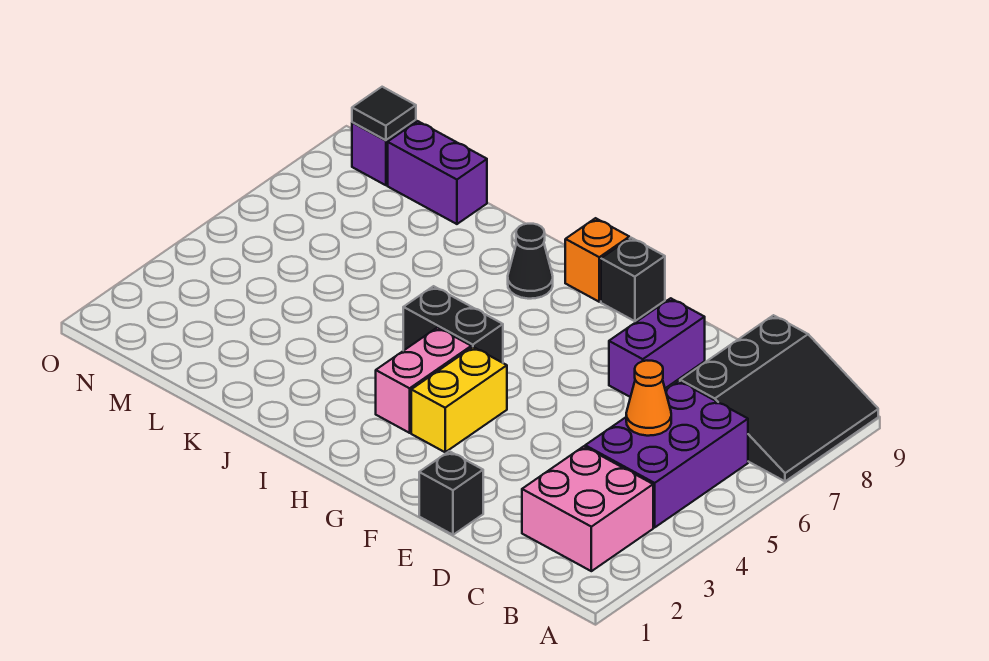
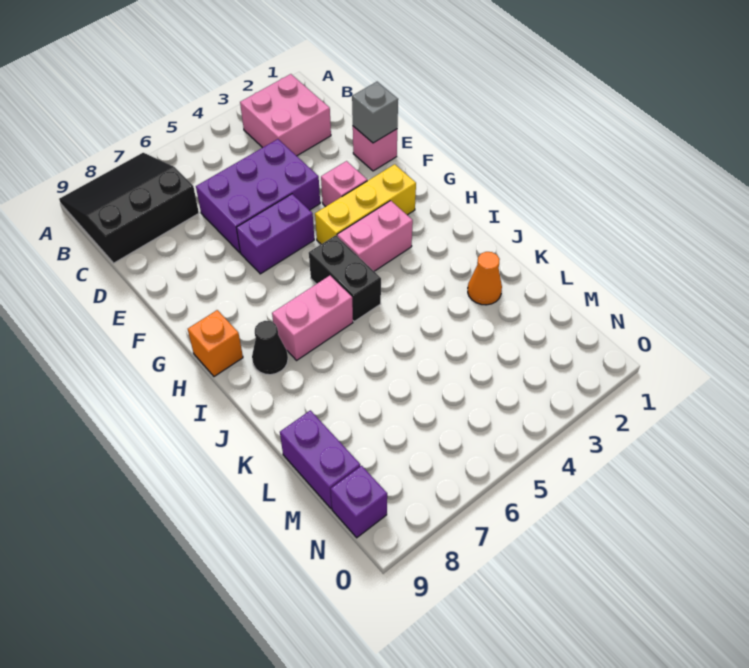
purple 2x3 brick [585,381,748,527] -> purple 2x3 brick moved to [196,139,320,253]
orange 1x1 cone [626,361,671,436] -> orange 1x1 cone moved to [468,252,502,305]
black 1x1 brick [419,451,483,535] -> pink 1x1 brick [353,126,397,171]
none -> grey 1x1 brick [352,82,398,143]
purple 1x2 brick [609,298,705,397] -> purple 1x2 brick moved to [237,194,314,274]
none -> pink 1x1 brick [321,161,367,207]
yellow 1x2 brick [411,347,507,452] -> yellow 1x3 brick [315,164,416,244]
black 1x1 brick [601,238,665,321] -> none
none -> pink 1x2 brick [272,276,353,360]
black 1x1 tile [352,87,416,140] -> none

